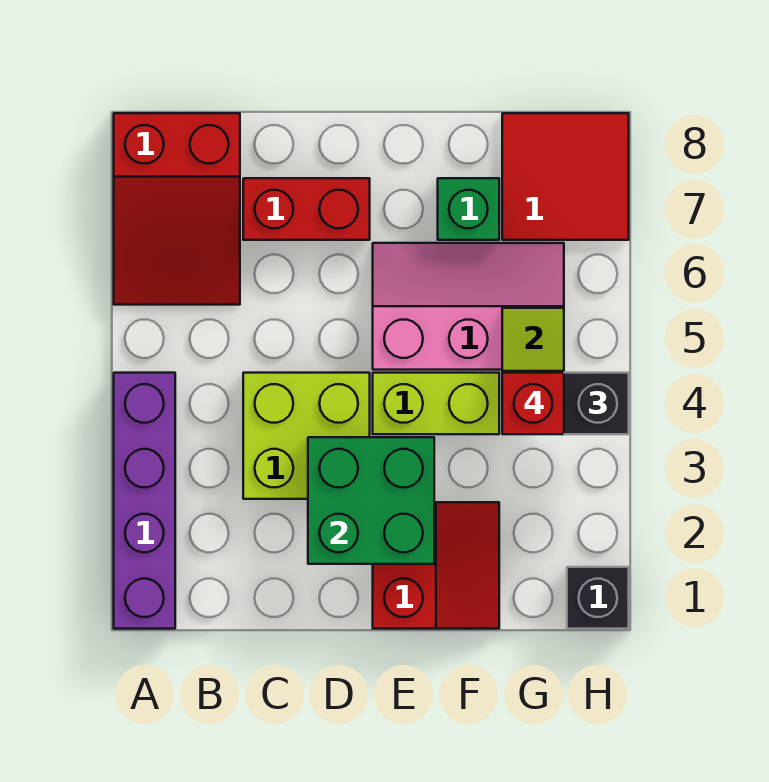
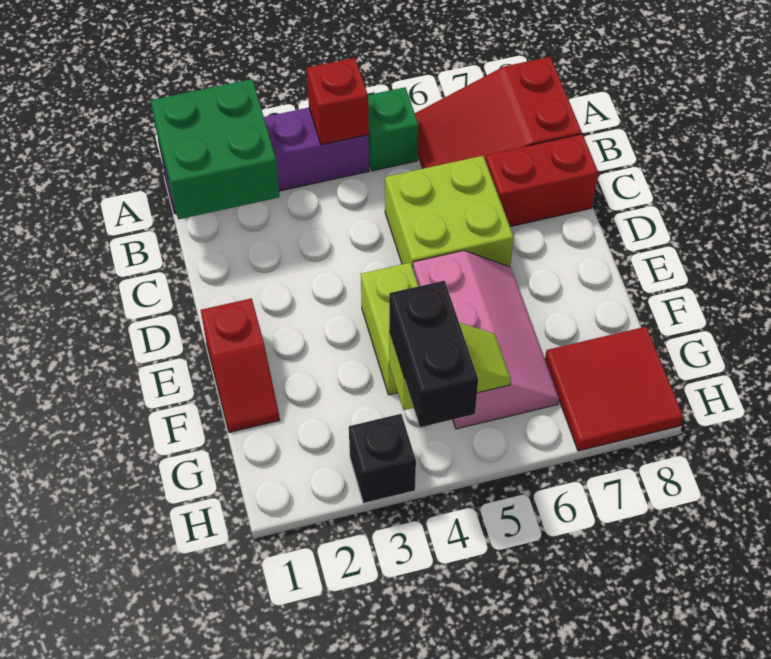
lime 2x2 brick [243,373,370,499] -> lime 2x2 brick moved to [385,156,514,268]
red 1x2 brick [243,178,370,240] -> red 1x2 brick turned to [485,134,598,227]
green 2x2 brick [308,437,434,564] -> green 2x2 brick moved to [151,79,280,219]
red 2x2 slope [373,502,499,629] -> red 1x2 slope [201,298,280,432]
green 1x1 brick [438,178,499,240] -> green 1x1 brick moved to [368,87,418,171]
red 1x1 brick [502,373,564,434] -> red 1x1 brick moved to [307,58,369,145]
black 1x1 brick [567,567,629,629] -> black 1x1 brick moved to [349,414,416,503]

